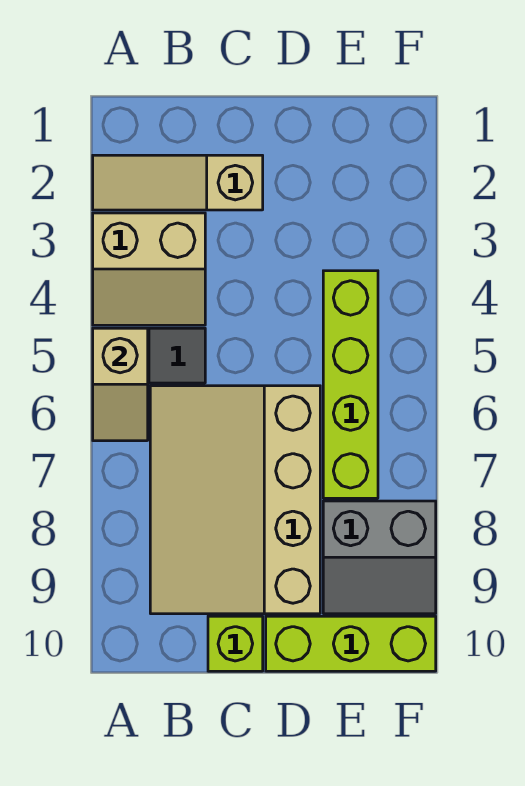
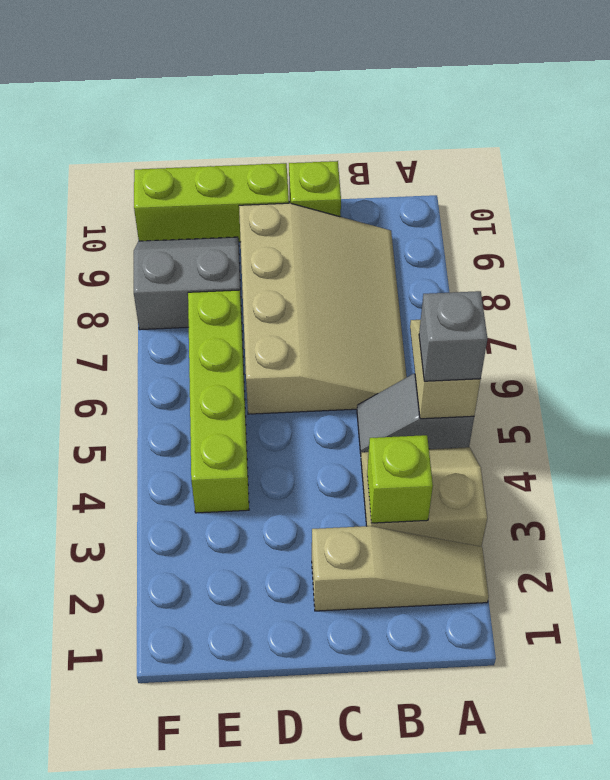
none -> grey 1x1 brick [419,291,487,381]
none -> lime 1x1 brick [367,435,433,523]

